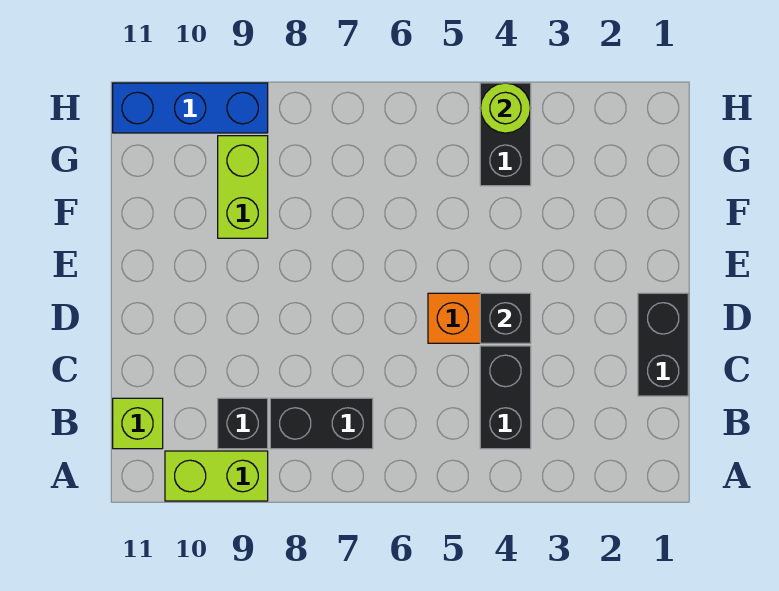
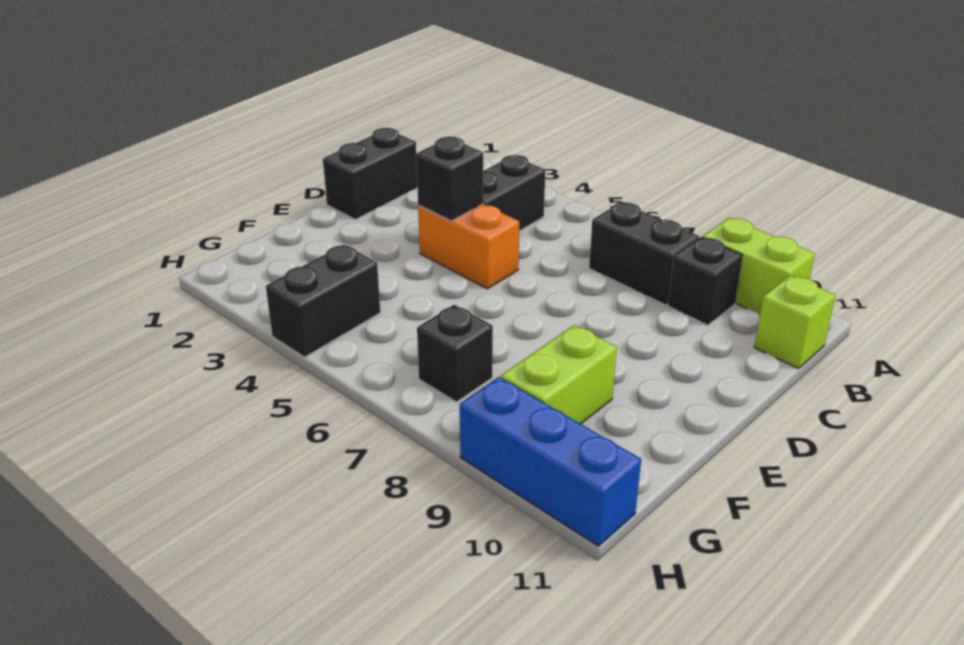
none -> black 1x1 brick [417,305,493,402]
lime 1x1 round brick [480,83,531,133] -> none

